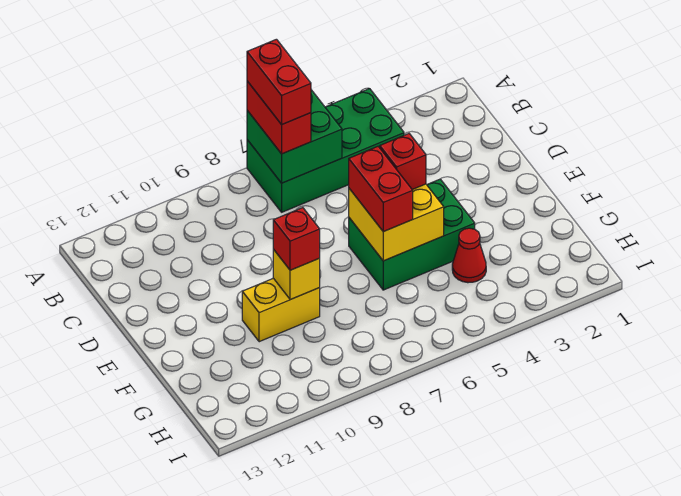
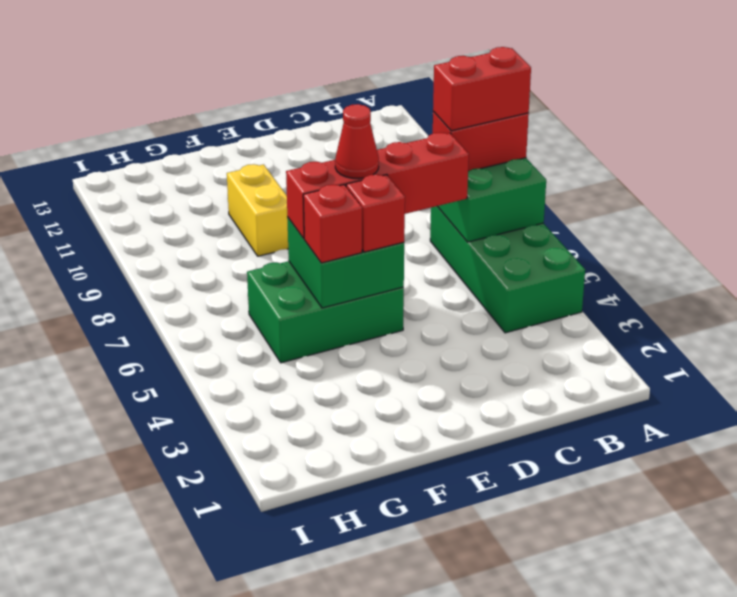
green 2x3 brick [349,179,475,290] -> green 2x3 brick turned to [247,261,404,363]
yellow 2x2 brick [349,184,444,261] -> green 2x2 brick [287,217,404,308]
red 1x2 brick [349,147,413,232] -> red 1x4 brick [286,133,469,238]
yellow 1x1 brick [273,249,320,300] -> none
red 1x1 brick [273,208,320,270] -> red 1x1 brick moved to [303,185,362,263]
red 1x1 cone [452,228,486,283] -> red 1x1 cone moved to [335,104,379,179]

